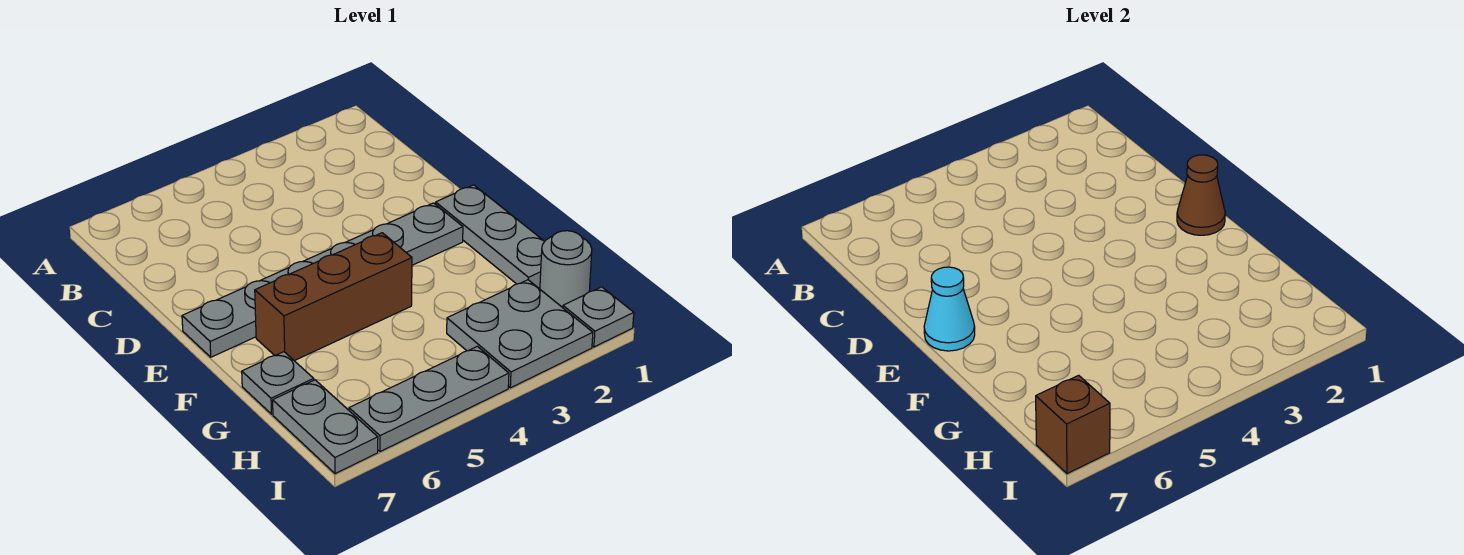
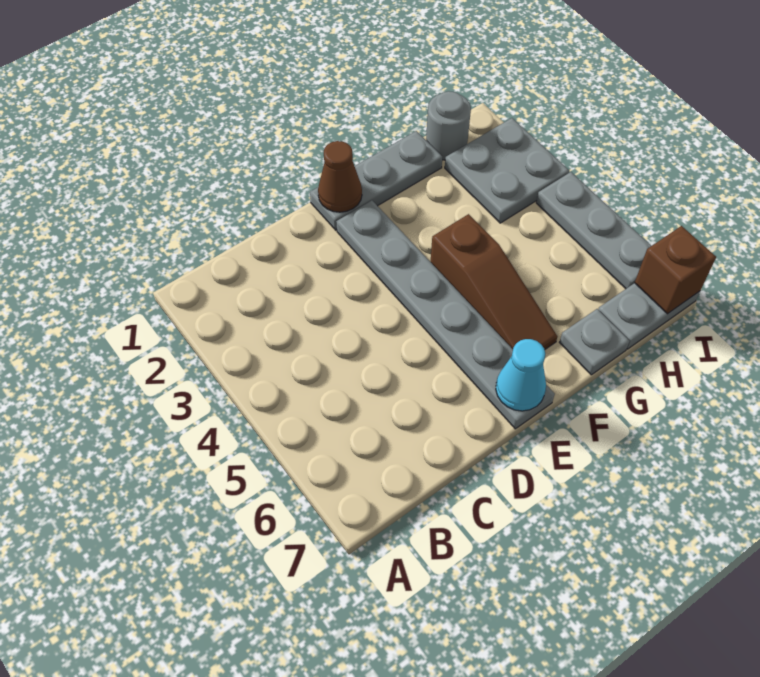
brown 1x3 brick [255,233,412,361] -> brown 1x3 slope [431,214,557,349]
grey 1x1 plate [563,287,634,347] -> none

